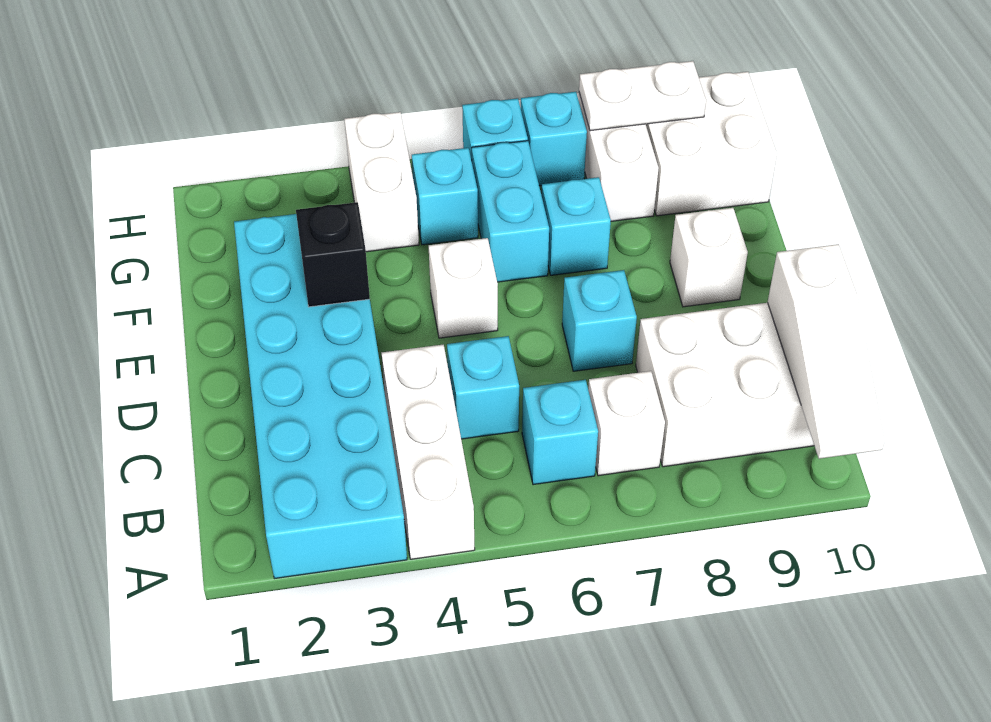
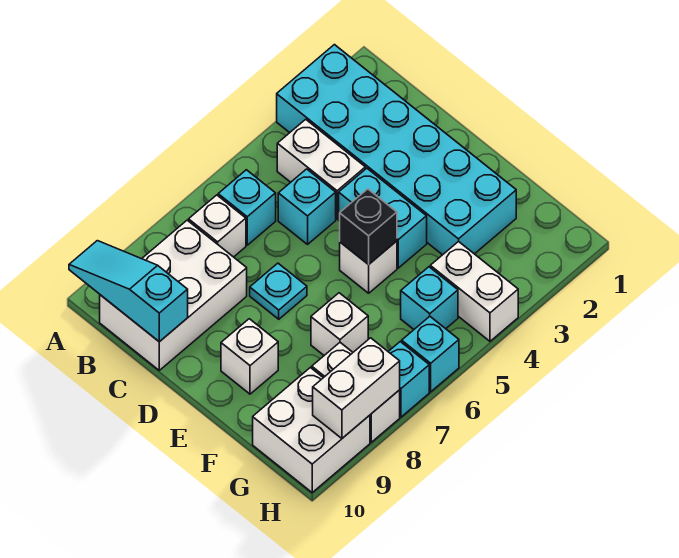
white 1x3 brick [382,345,475,559] -> white 1x2 brick [277,119,365,219]
white 1x3 slope [768,244,885,459] -> cyan 1x3 slope [69,241,188,342]
cyan 1x1 brick [562,270,637,371] -> cyan 1x1 plate [250,263,307,319]
black 1x1 brick [296,202,370,307] -> black 1x1 brick moved to [340,189,397,265]
cyan 1x2 brick [472,141,549,282] -> cyan 1x2 brick moved to [339,168,427,268]
cyan 1x1 brick [541,177,611,275] -> white 1x1 brick [311,293,368,355]
white 1x2 plate [579,61,706,131] -> white 1x2 brick [313,338,400,438]

